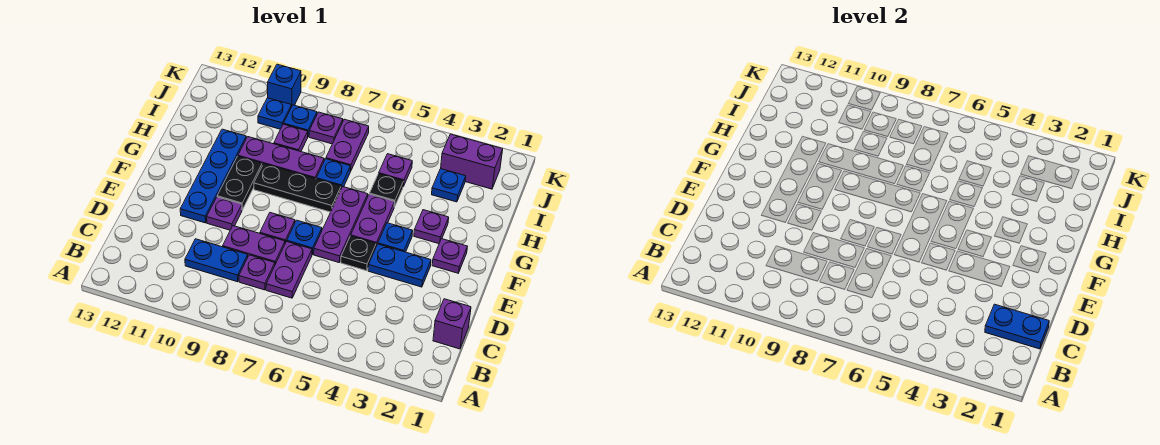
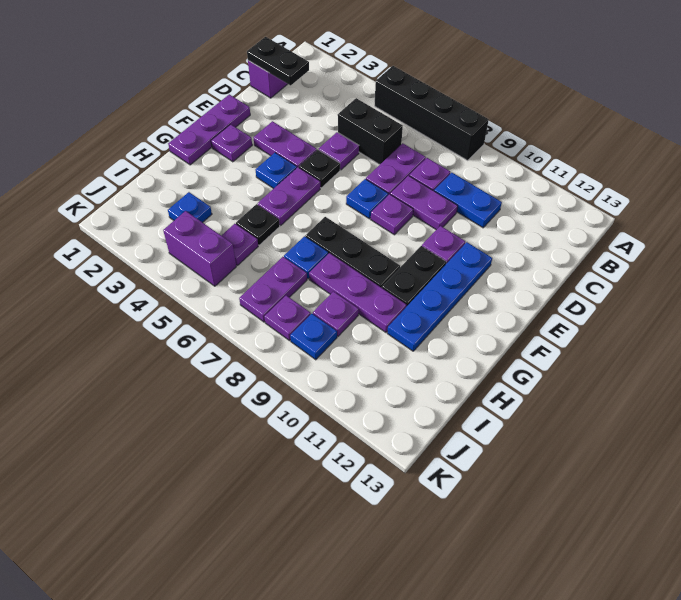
none -> black 1x4 brick [375,66,489,161]
blue 1x2 plate [985,304,1049,349] -> black 1x2 plate [247,37,309,85]
none -> black 1x2 brick [338,98,403,165]
blue 1x2 plate [368,244,431,287] -> purple 1x2 plate [254,121,317,167]
purple 1x3 plate [314,187,368,263] -> purple 1x3 plate moved to [168,94,250,165]
purple 1x1 plate [414,210,449,244] -> purple 1x1 plate moved to [319,132,359,170]
purple 1x2 brick [441,134,503,189] -> purple 1x2 brick moved to [163,211,236,286]
blue 1x1 plate [258,98,291,129] -> none
blue 1x1 brick [268,64,301,107] -> none

